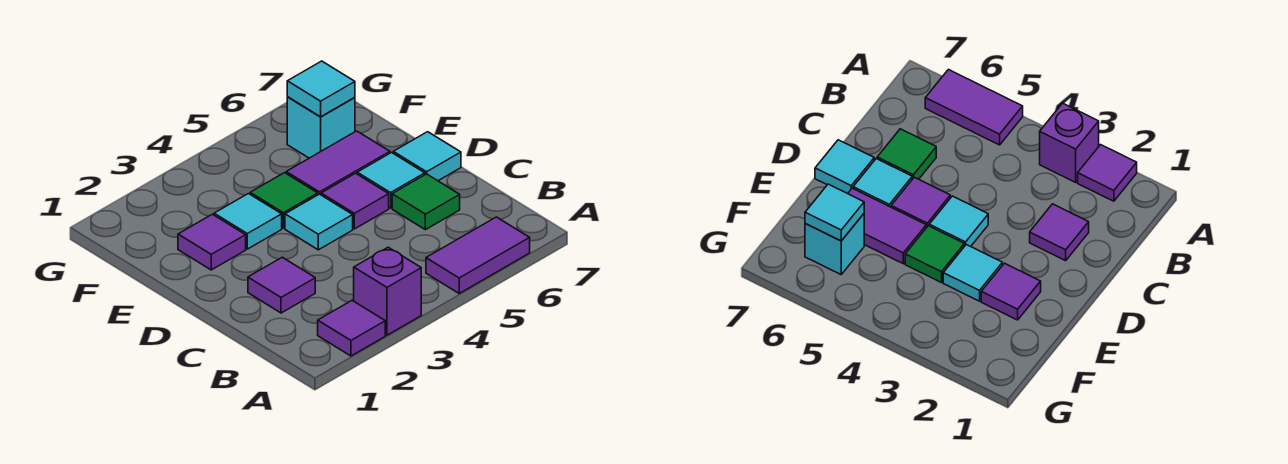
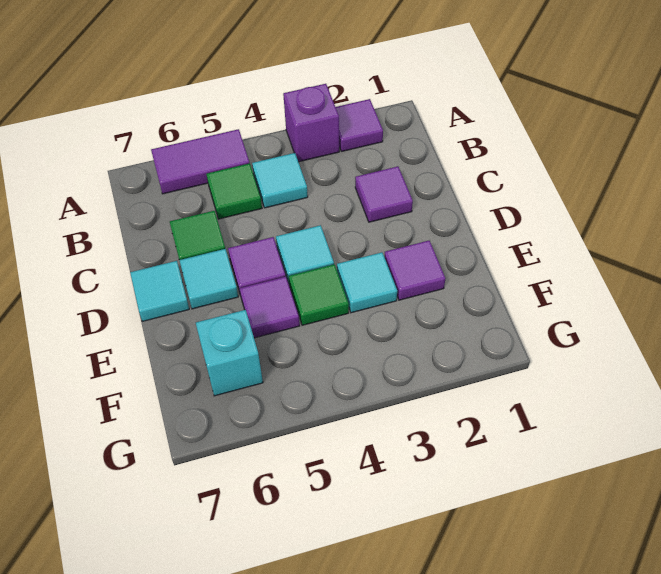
none -> green 1x1 tile [206,163,262,219]
purple 1x2 tile [286,131,390,195] -> purple 1x1 tile [240,277,300,338]
cyan 1x1 tile [287,61,355,117] -> cyan 1x1 tile moved to [252,153,308,208]

